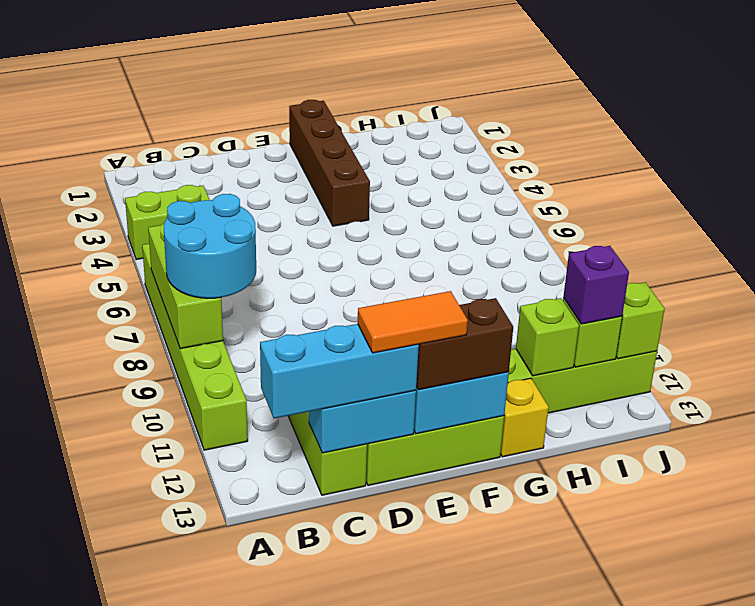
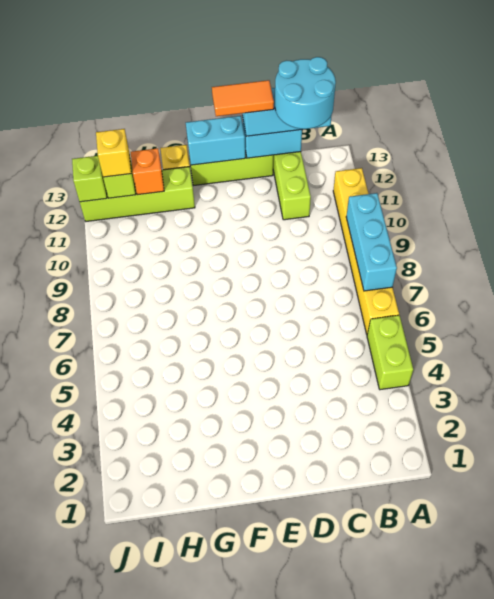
lime 1x2 brick [125,185,210,260] -> lime 1x2 brick turned to [367,315,413,390]
lime 1x6 brick [142,244,248,450] -> yellow 1x6 brick [333,168,399,334]
lime 1x3 brick [148,222,223,349] -> cyan 1x3 brick [346,193,397,291]
cyan 2x2 round brick [164,194,256,298] -> cyan 2x2 round brick moved to [275,57,336,129]
brown 1x2 brick [416,298,513,390] -> none
brown 1x4 brick [289,100,370,226] -> none
lime 1x1 brick [516,298,579,376] -> orange 1x1 brick [131,148,164,195]
purple 1x1 brick [563,246,629,324] -> yellow 1x1 brick [96,129,131,177]

